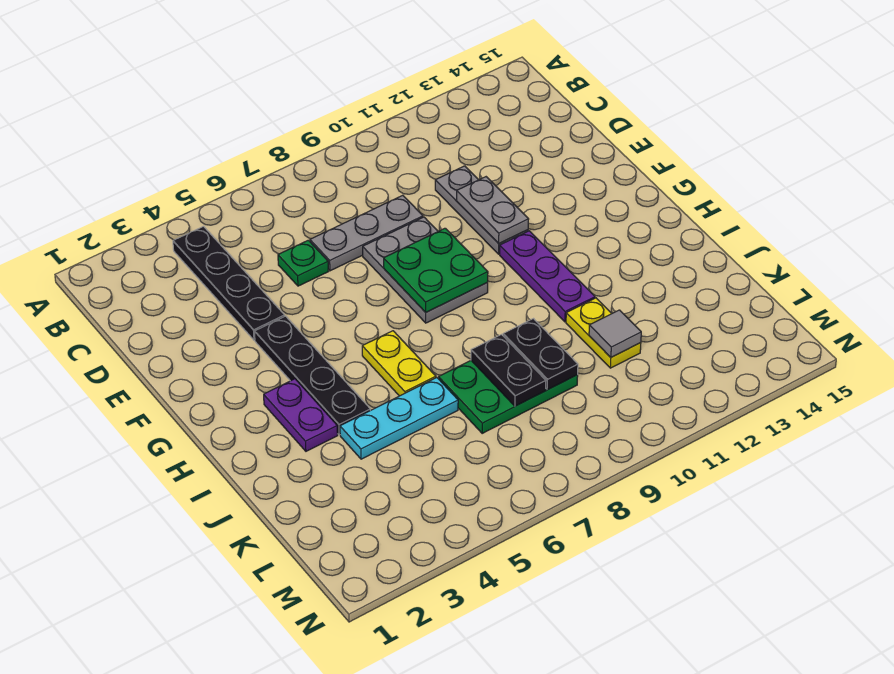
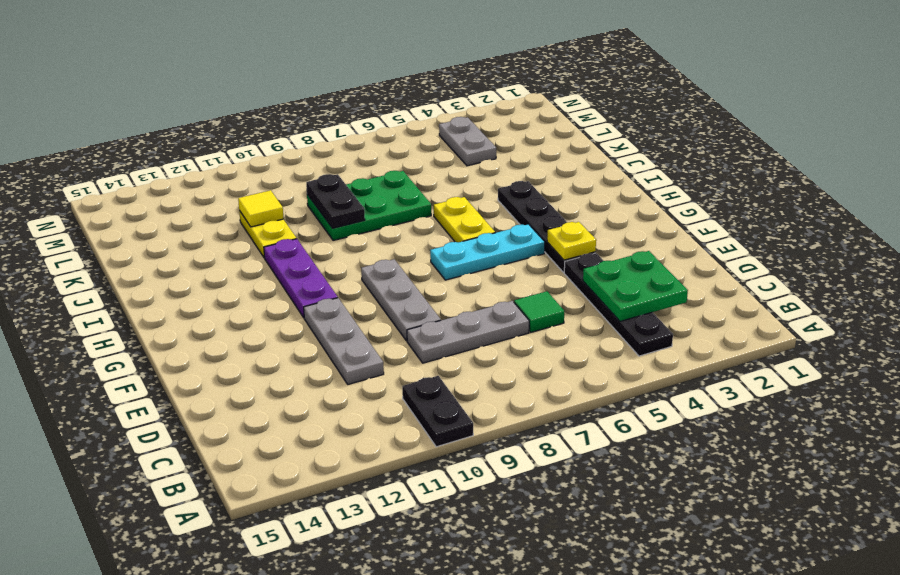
green 1x1 plate [278,240,328,286] -> green 1x1 tile [514,291,564,332]
grey 2x3 plate [363,217,488,323] -> grey 1x3 plate [361,259,441,341]
grey 1x2 plate [457,177,529,244] -> grey 1x2 plate moved to [439,117,496,166]
none -> yellow 1x1 plate [547,222,596,260]
green 2x2 plate [384,228,488,312] -> green 2x2 plate moved to [583,251,688,321]
purple 1x2 plate [264,379,338,451] -> none
cyan 1x3 plate [340,378,458,459] -> cyan 1x3 plate moved to [430,224,545,280]
black 1x2 plate [471,335,546,406] -> black 1x2 plate moved to [402,376,473,447]
grey 1x1 tile [589,310,641,357] -> yellow 1x1 tile [238,190,284,227]

